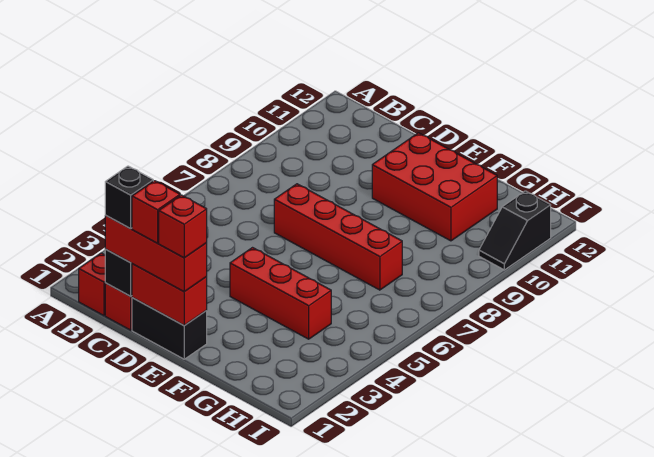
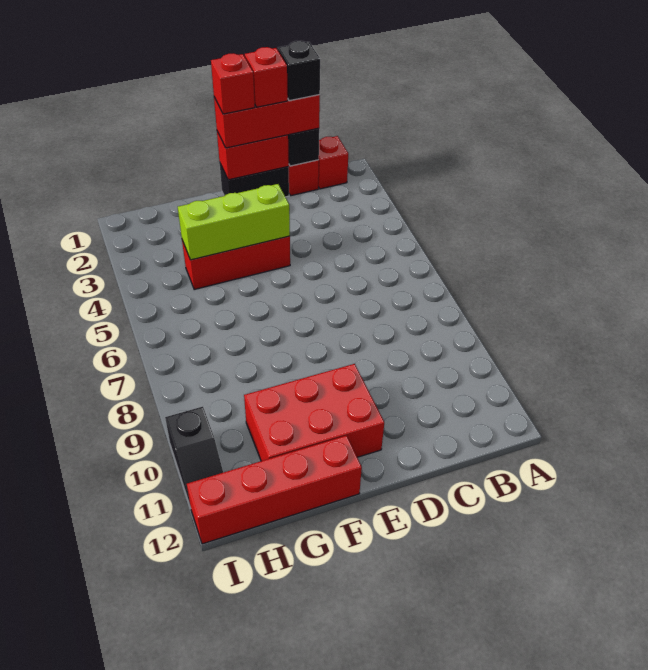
red 1x4 brick [274,184,402,290] -> red 1x4 brick moved to [187,436,362,544]
none -> lime 1x3 brick [178,184,290,260]
black 1x2 slope [479,191,551,270] -> black 1x2 slope turned to [165,407,223,507]

